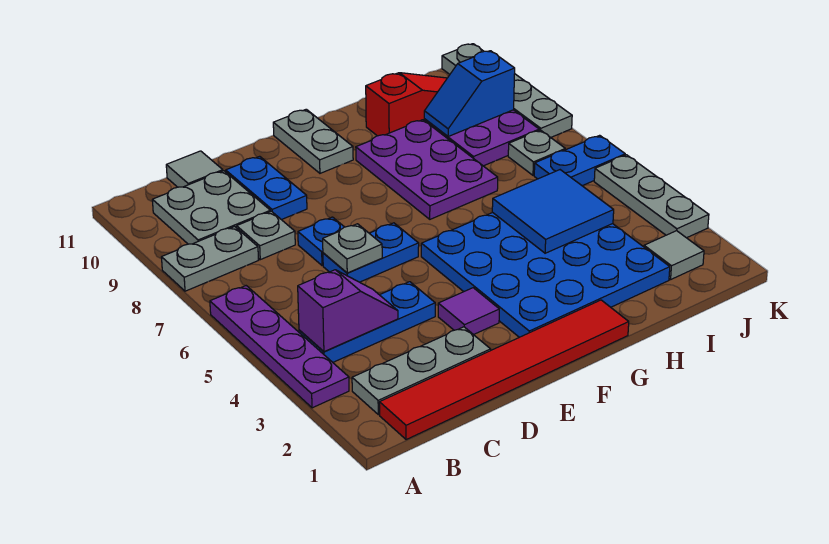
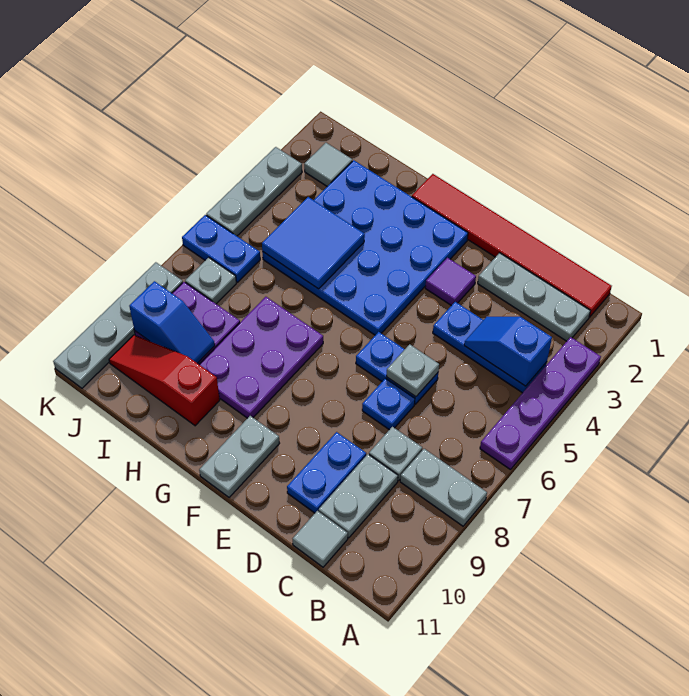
purple 1x2 slope [298,270,398,352] -> blue 1x2 slope [464,317,552,386]
grey 2x2 plate [152,171,270,244] -> grey 1x2 plate [319,454,398,538]

